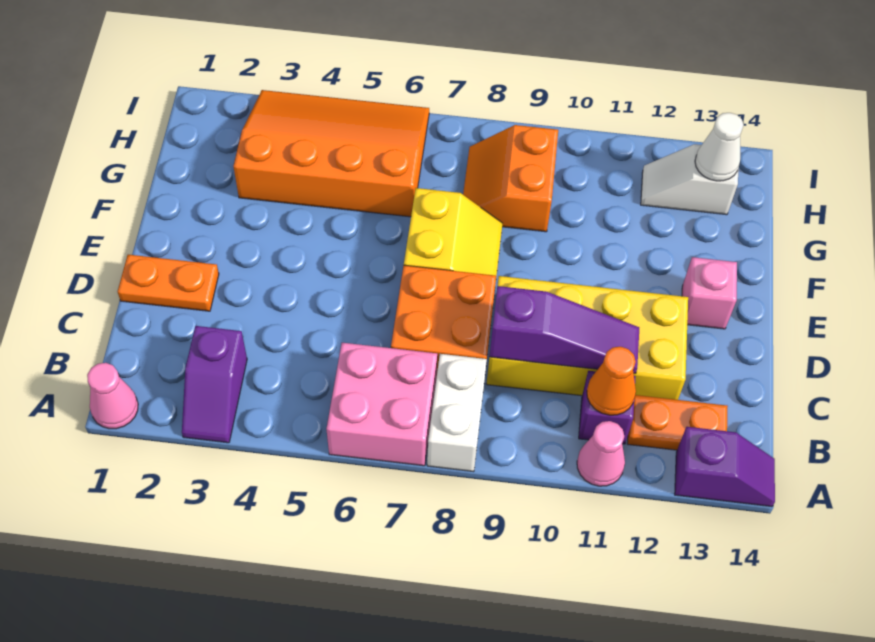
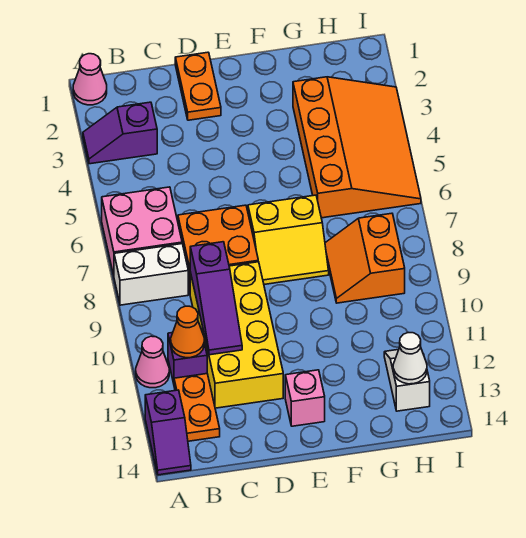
orange 2x2 slope [463,125,558,232] -> orange 2x2 slope turned to [325,213,405,303]

